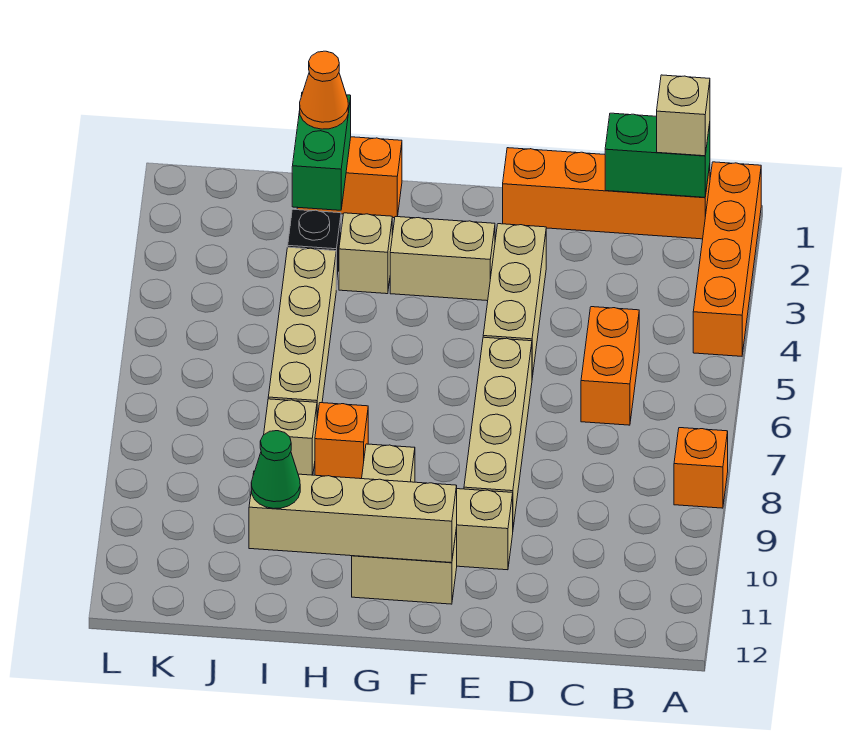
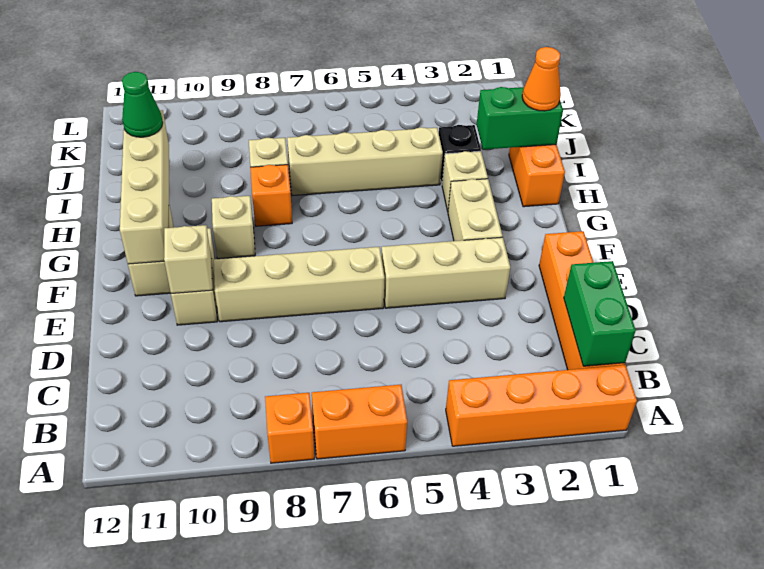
tan 1x1 brick [657,75,710,156] -> tan 1x1 brick moved to [164,225,212,294]
orange 1x2 brick [581,307,639,425] -> orange 1x2 brick moved to [312,385,407,459]

